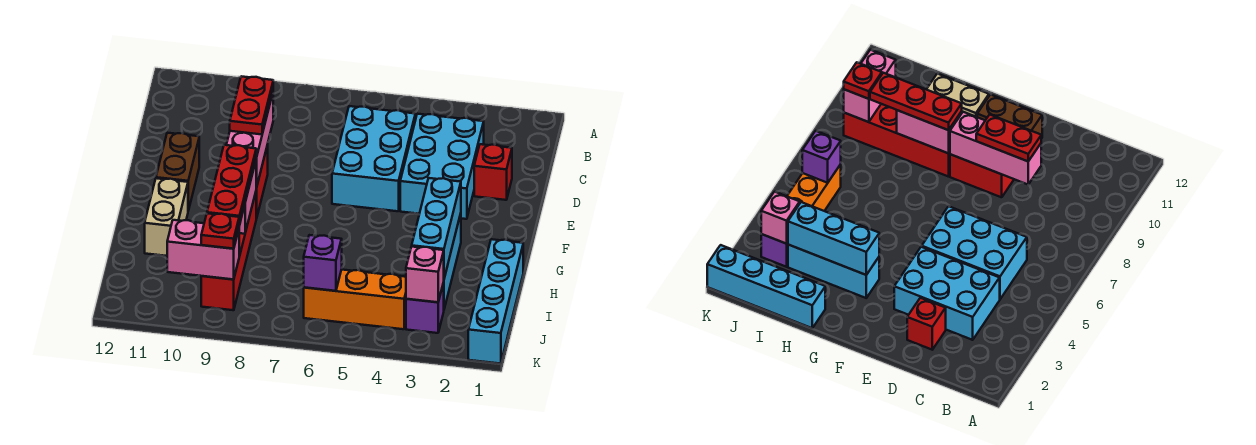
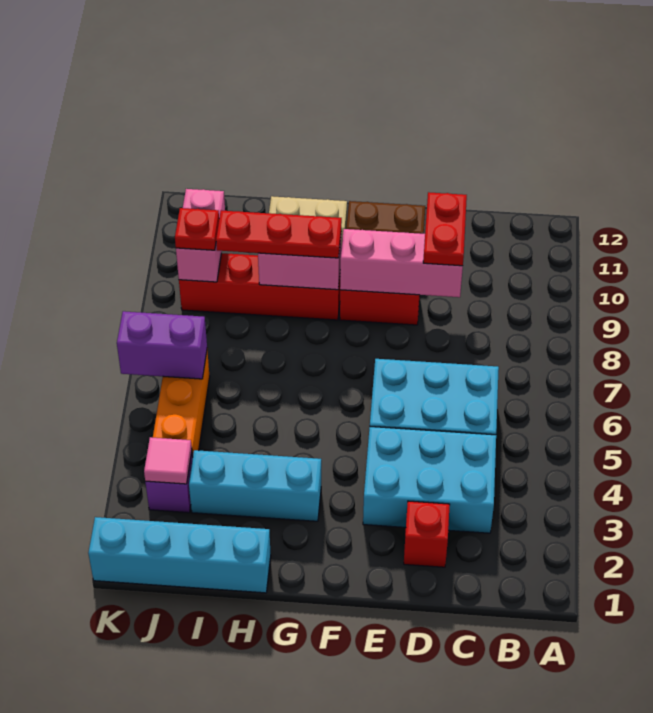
red 1x2 plate [230,76,273,134] -> red 1x2 plate turned to [423,192,467,266]
cyan 1x3 brick [412,178,461,278] -> none
pink 1x1 brick [406,247,444,302] -> pink 1x1 tile [144,437,192,484]
purple 1x1 brick [304,235,342,291] -> purple 1x2 brick [117,311,207,379]

